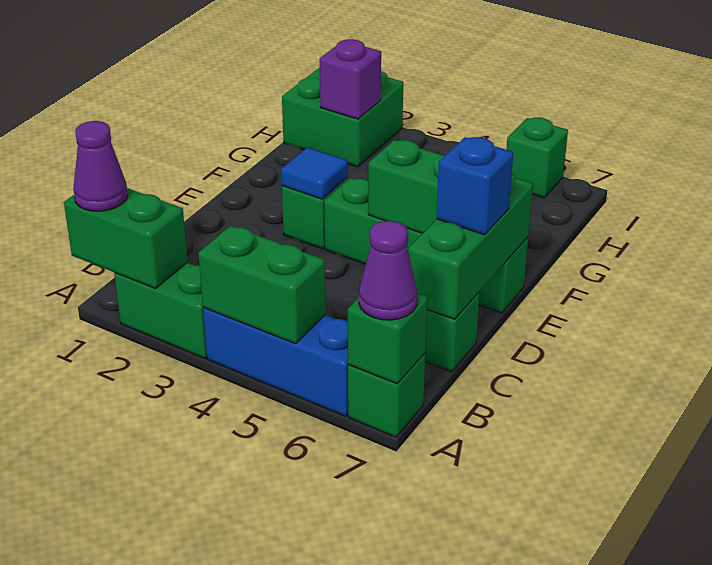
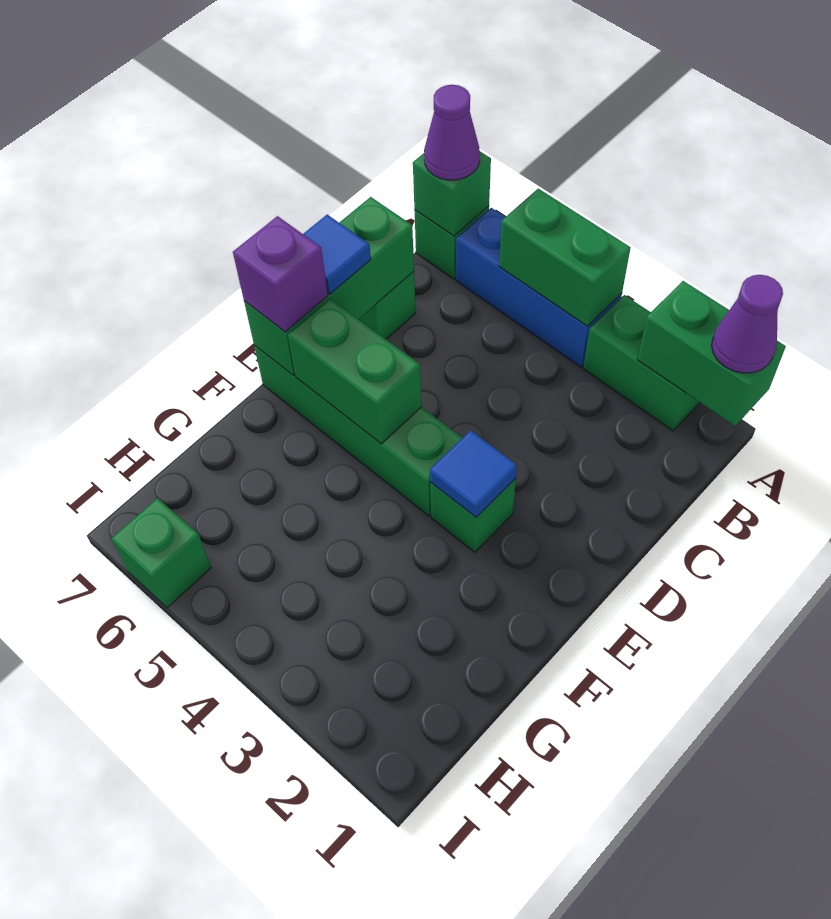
blue 1x1 brick [437,137,513,235] -> blue 1x1 tile [303,215,371,294]
green 2x2 brick [282,68,403,167] -> none
purple 1x1 brick [320,39,381,119] -> purple 1x1 brick moved to [233,216,328,332]

